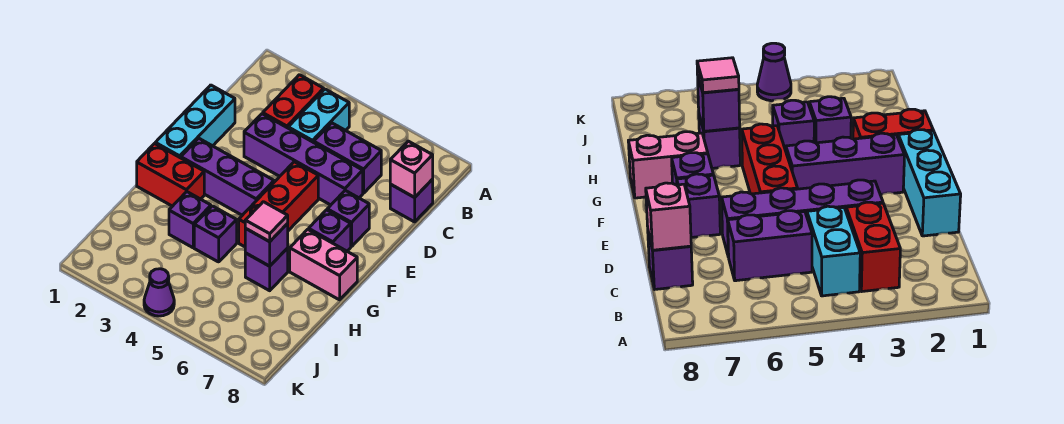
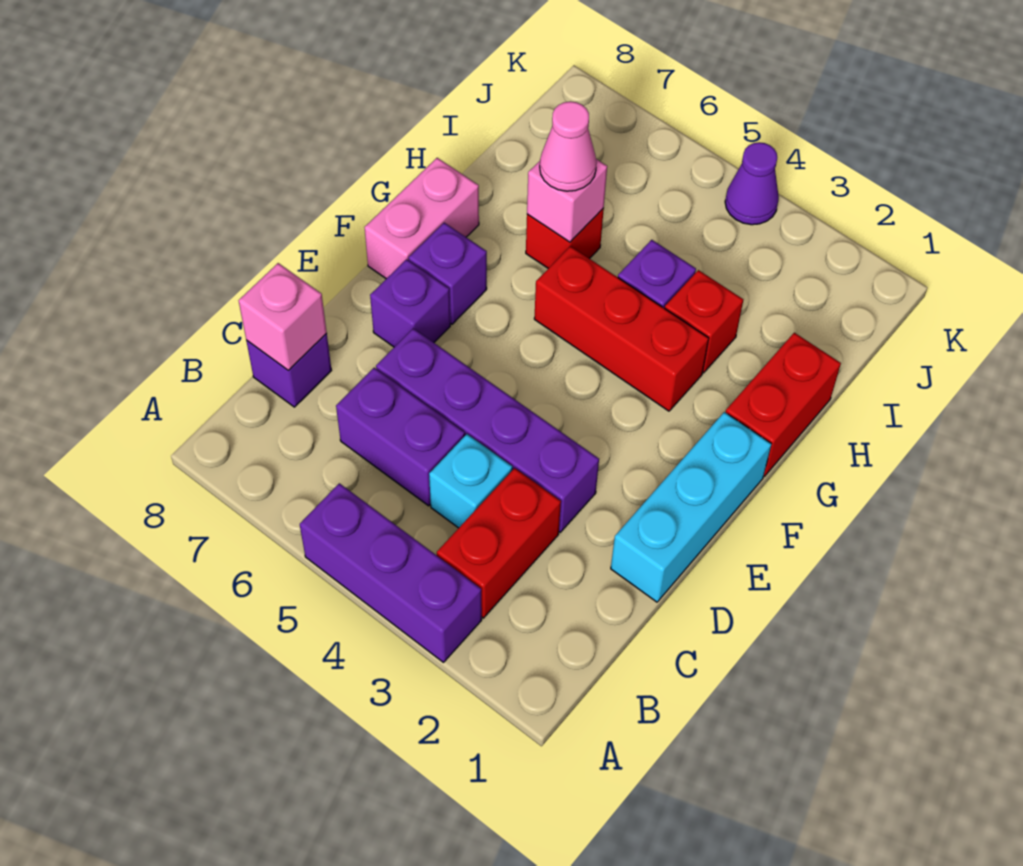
cyan 1x2 brick [288,89,349,142] -> cyan 1x1 brick [429,434,512,528]
red 1x3 brick [239,162,318,247] -> red 1x3 brick turned to [534,246,709,411]
purple 1x3 brick [181,138,274,215] -> purple 1x3 brick moved to [300,483,482,662]
red 1x2 brick [137,144,204,206] -> red 1x2 brick turned to [725,333,841,476]
pink 1x2 brick [290,229,357,300] -> pink 1x2 brick turned to [364,158,479,279]
purple 1x1 brick [169,192,211,248] -> red 1x1 brick [665,270,743,373]
purple 1x1 brick [245,248,288,291] -> red 1x1 brick [526,208,604,268]
purple 1x1 brick [245,224,288,266] -> pink 1x1 brick [527,159,607,242]
pink 1x1 tile [245,202,288,242] -> pink 1x1 cone [540,101,597,191]

